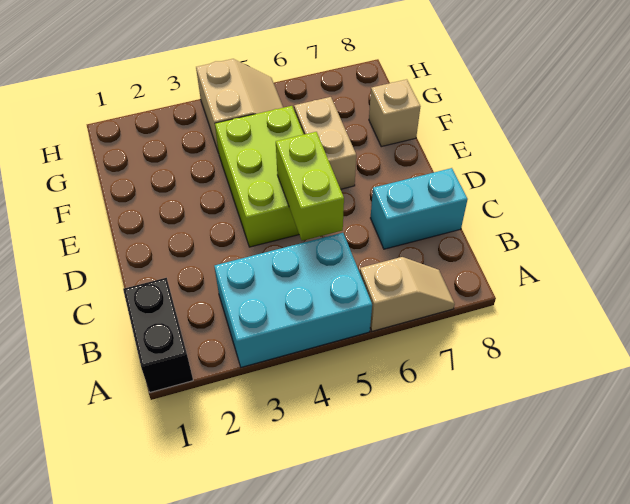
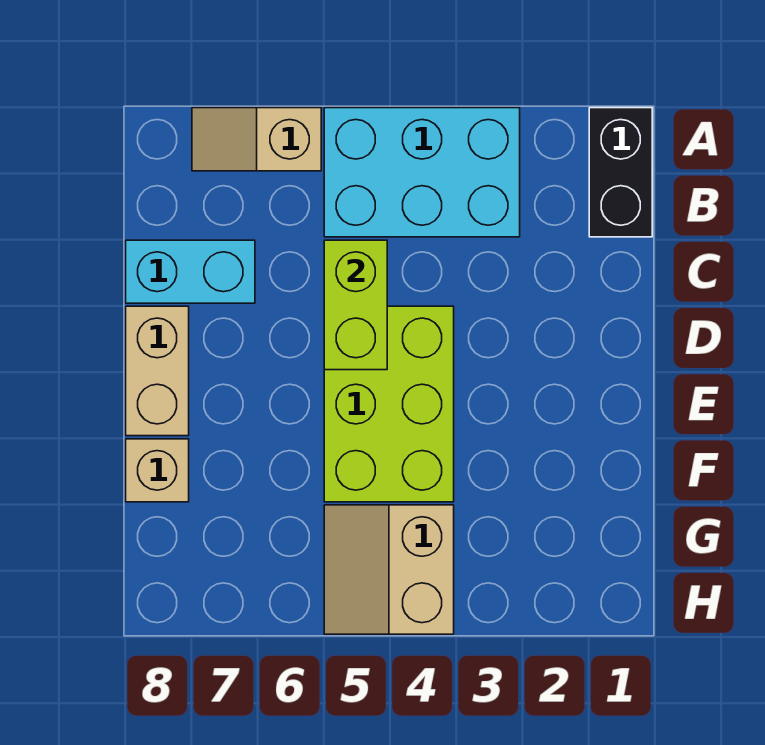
tan 1x2 brick [294,97,356,189] -> tan 1x2 brick moved to [126,306,189,436]

